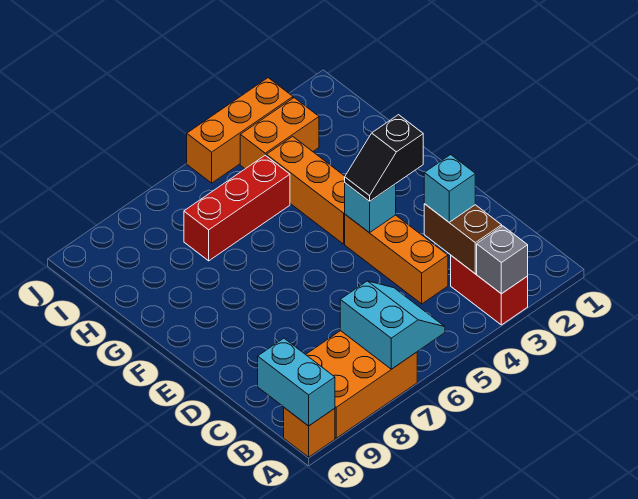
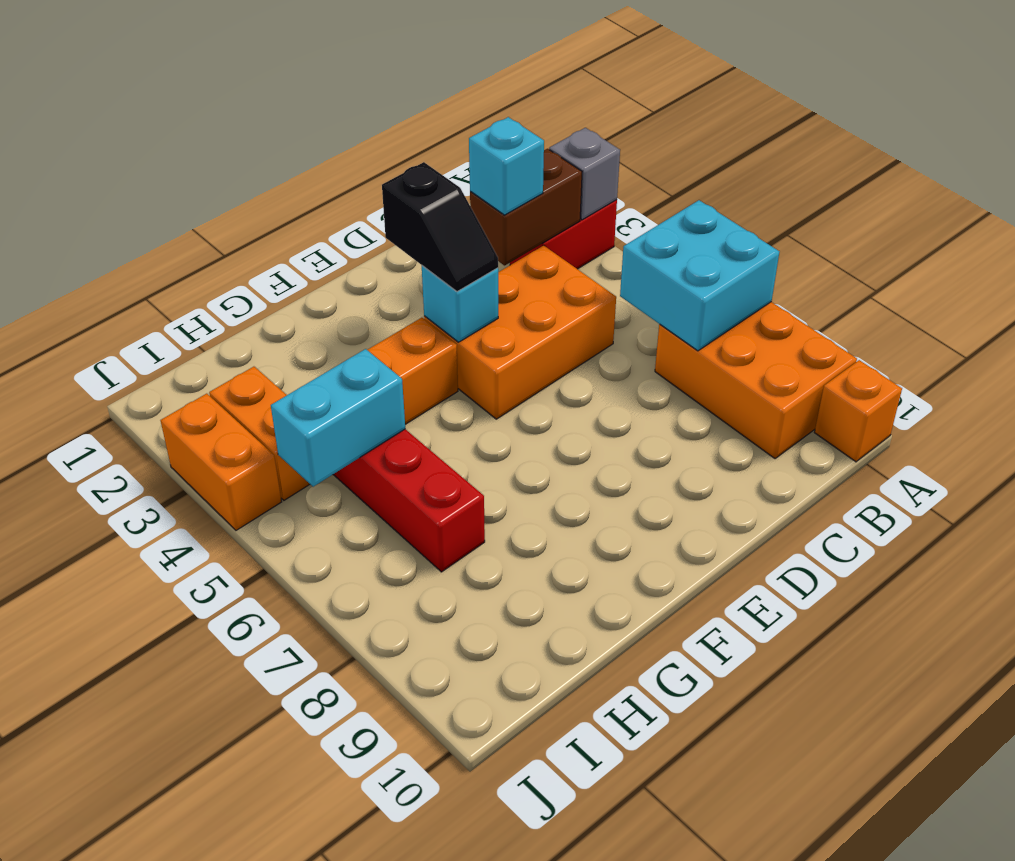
cyan 2x2 slope [340,281,445,369] -> cyan 2x2 brick [620,200,779,351]
cyan 1x2 brick [258,338,335,426] -> cyan 1x2 brick moved to [271,349,405,487]
orange 1x3 brick [345,215,448,304] -> orange 2x3 brick [424,245,616,419]
orange 1x3 brick [187,78,293,183] -> orange 1x2 brick [161,394,281,530]

